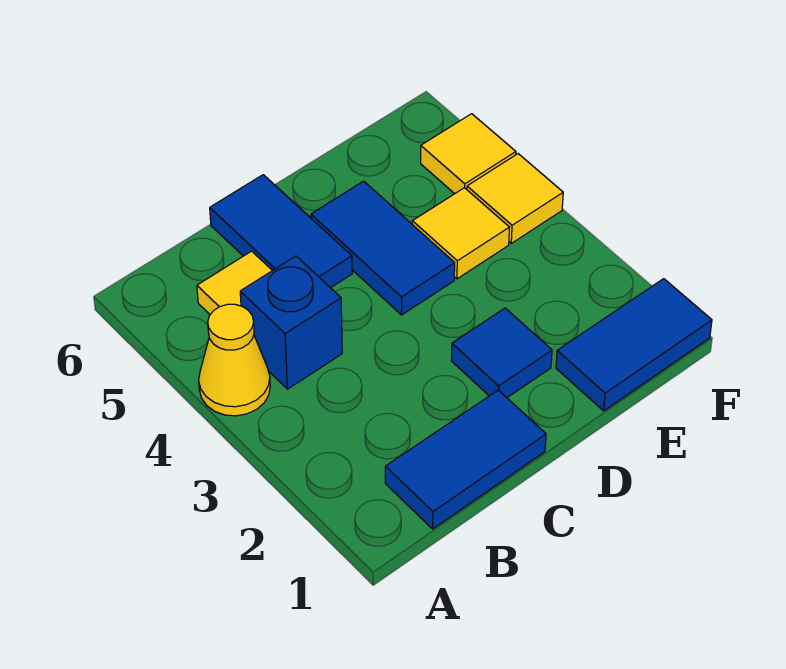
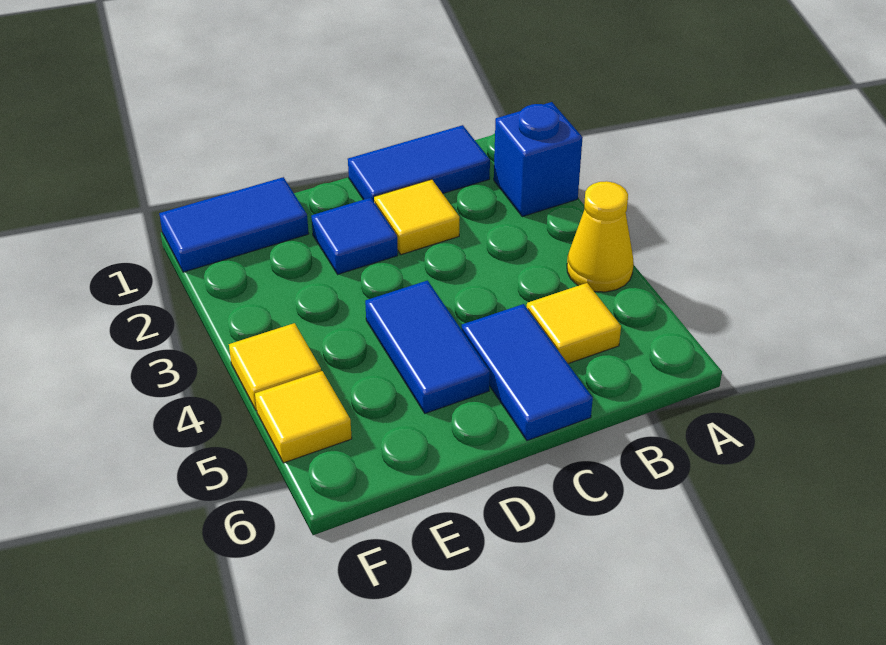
blue 1x1 brick [240,256,342,389] -> blue 1x1 brick moved to [494,102,583,217]
yellow 1x1 tile [412,188,509,279] -> yellow 1x1 tile moved to [374,179,459,255]

